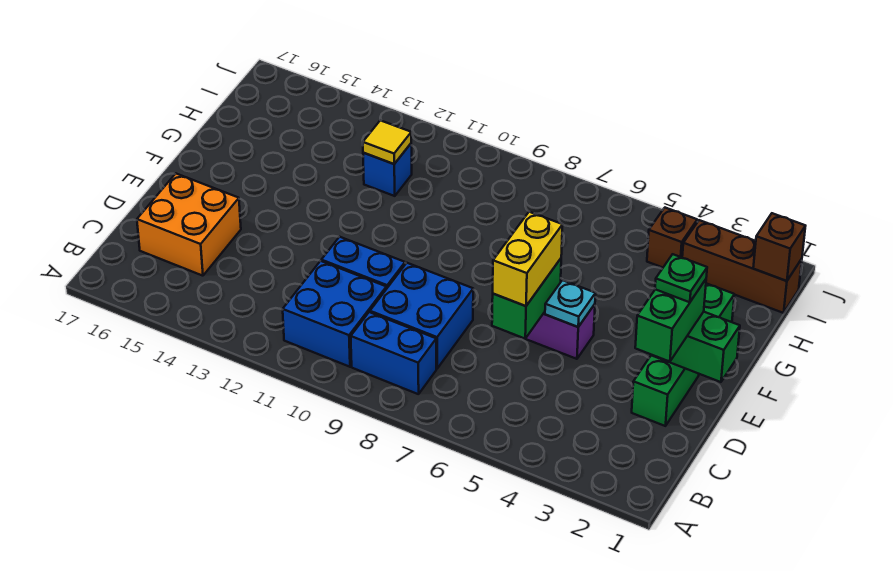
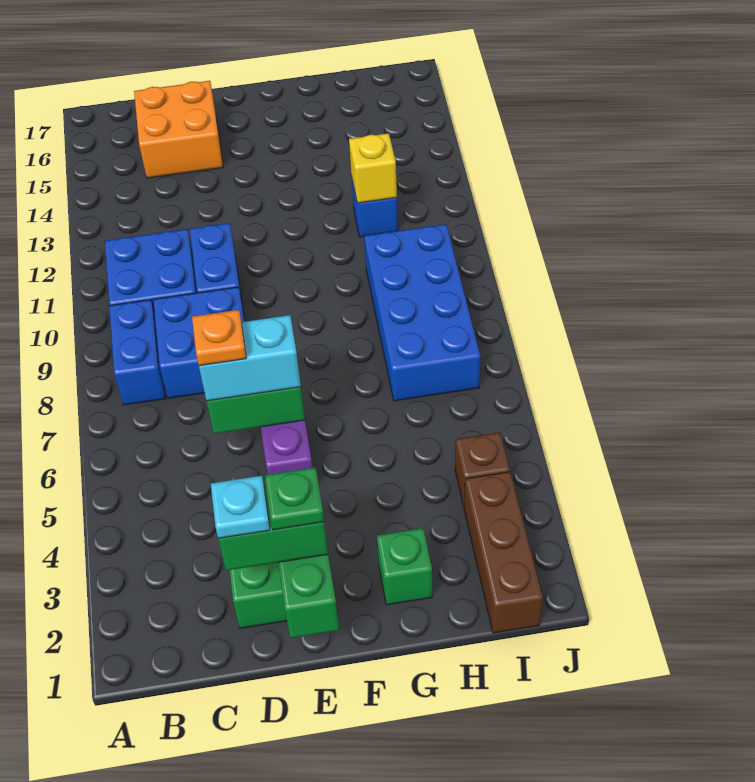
yellow 1x2 brick [493,212,563,306] -> cyan 1x2 brick [199,315,301,401]
none -> orange 1x1 plate [192,310,246,366]
cyan 1x1 plate [545,280,596,327] -> cyan 1x1 plate moved to [211,476,270,539]
none -> blue 2x4 brick [364,224,481,401]
yellow 1x1 tile [363,120,411,164] -> yellow 1x1 brick [349,133,397,203]
brown 1x1 brick [753,213,805,281] -> none

